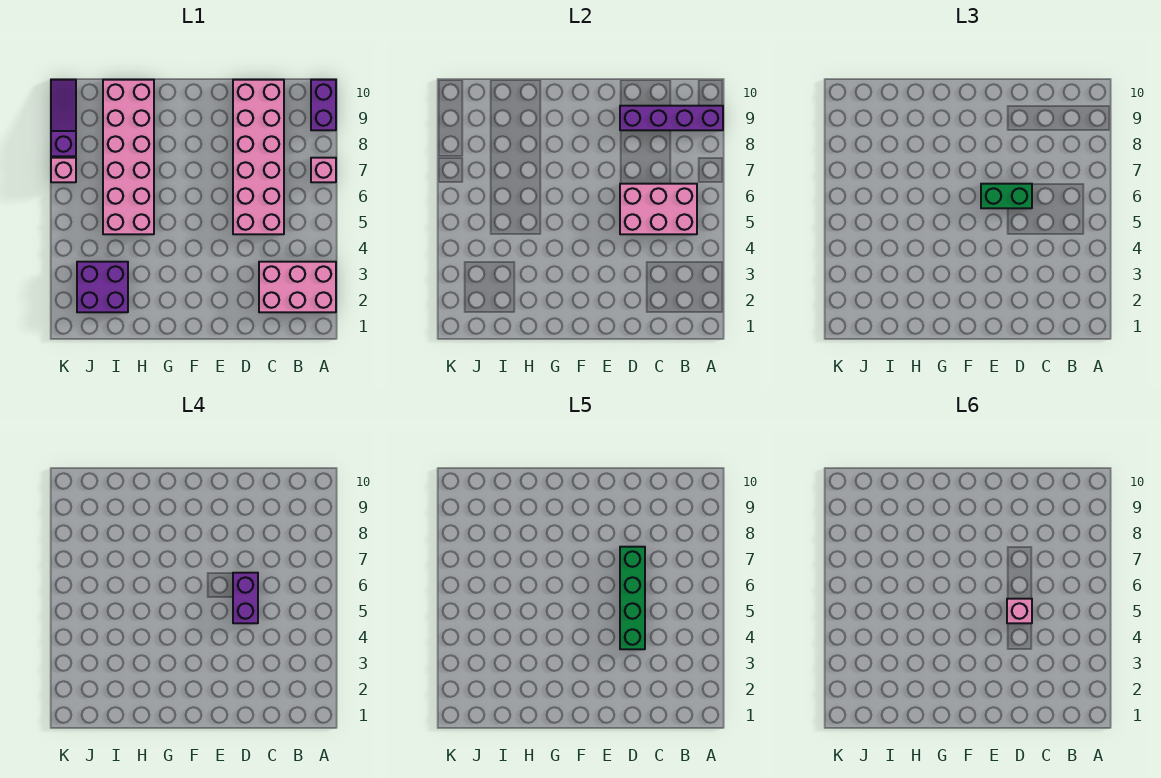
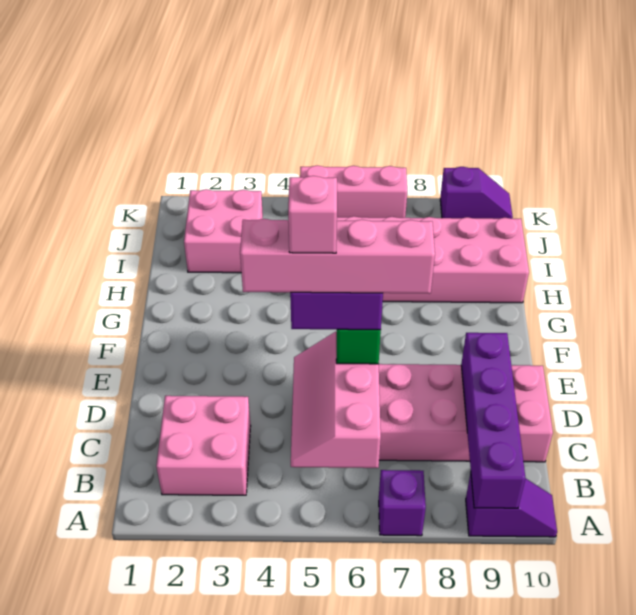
pink 2x3 brick [259,262,336,312] -> pink 2x2 brick [156,396,251,495]
pink 1x1 brick [311,158,336,182] -> purple 1x1 brick [379,470,426,536]
purple 1x2 brick [311,80,336,130] -> purple 1x2 slope [466,472,557,537]
pink 2x3 brick [620,184,697,234] -> pink 2x3 slope [291,332,381,468]
green 1x4 brick [620,547,645,649] -> pink 1x4 brick [240,219,435,294]
purple 2x2 brick [77,262,128,312] -> pink 2x2 brick [184,189,263,273]
pink 1x1 brick [51,158,76,182] -> pink 1x3 brick [300,165,407,218]
purple 1x3 slope [51,80,76,156] -> purple 1x2 slope [440,167,513,219]

